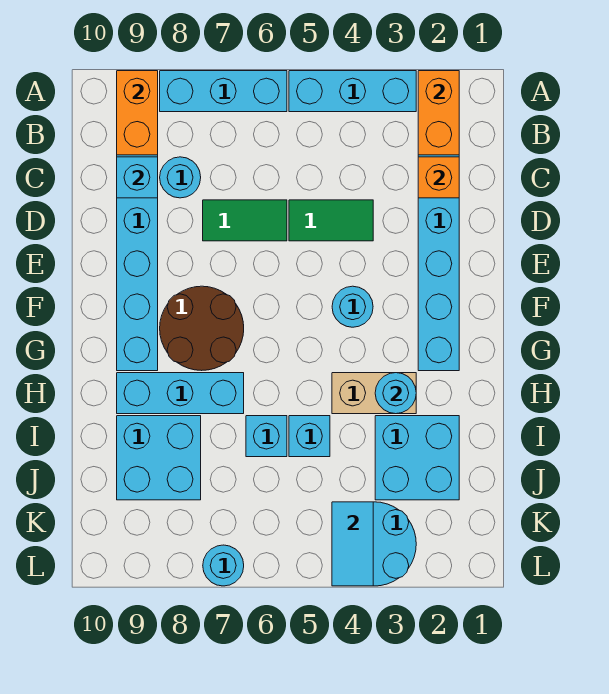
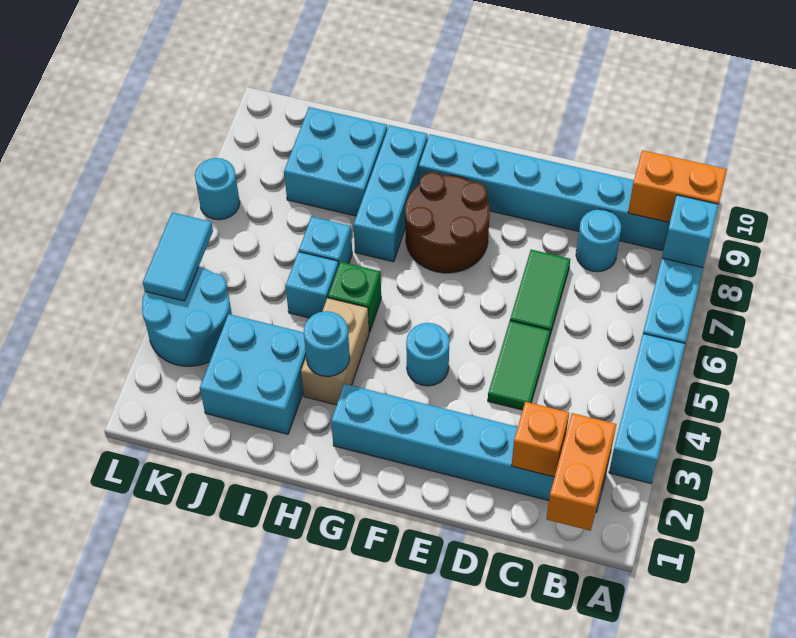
orange 1x2 brick [418,71,459,155] -> orange 1x2 brick turned to [546,413,616,531]
cyan 1x1 brick [117,157,158,198] -> cyan 1x1 brick moved to [662,195,719,268]
none -> green 1x1 brick [328,262,381,333]
cyan 1x2 tile [332,502,373,586] -> cyan 1x2 tile turned to [143,212,213,301]

